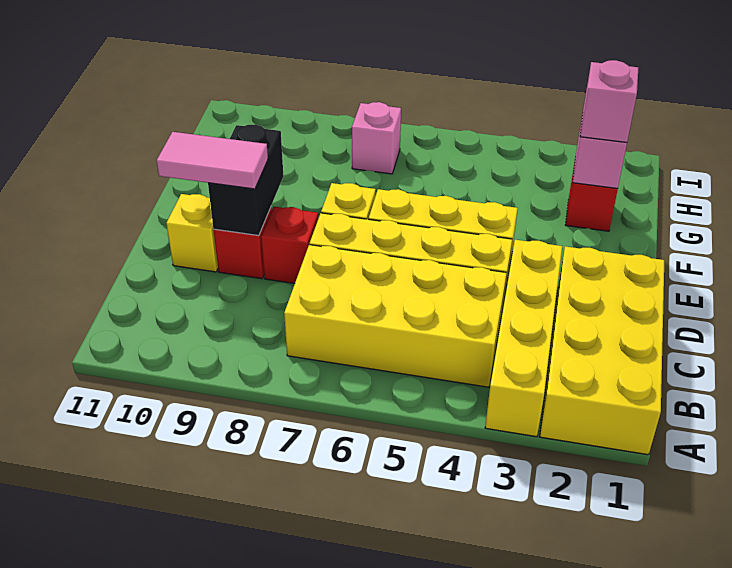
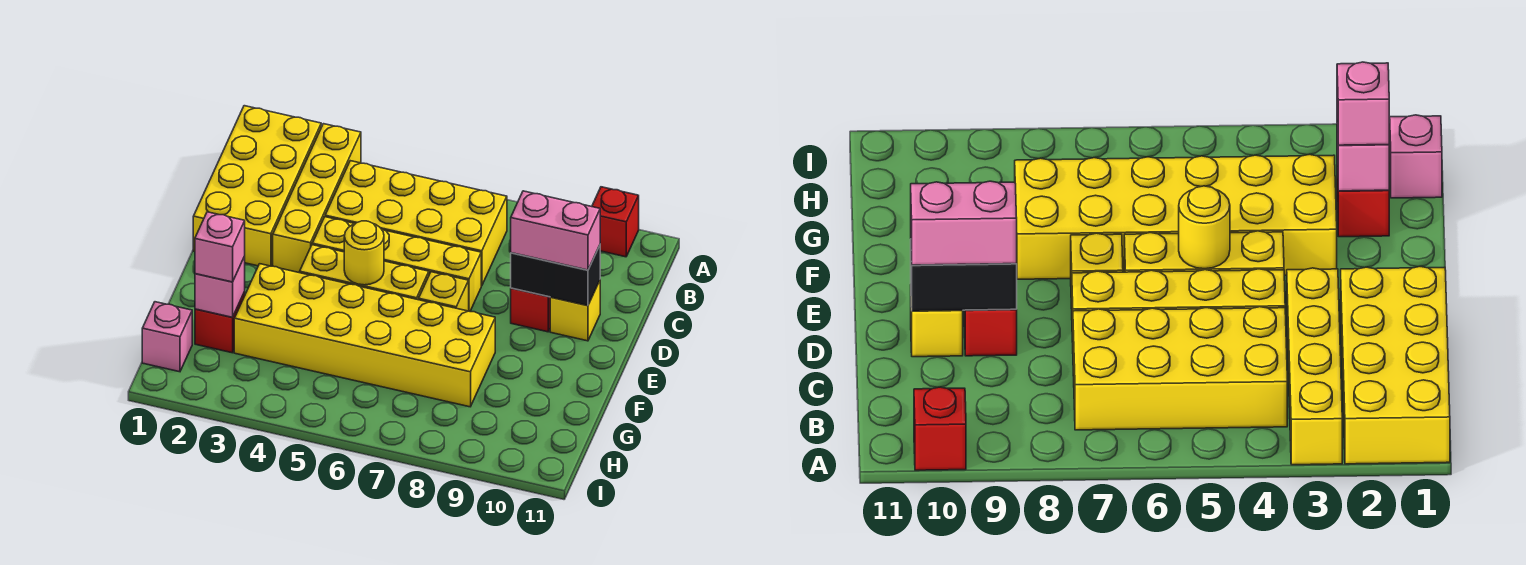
red 1x1 brick [261,207,319,283] -> red 1x1 brick moved to [592,187,639,257]
black 1x2 brick [208,124,283,235] -> black 1x2 brick turned to [511,245,600,306]
pink 1x2 tile [157,132,268,189] -> pink 1x2 brick [511,191,600,270]
none -> yellow 1x1 round brick [344,221,384,285]
none -> yellow 2x6 brick [234,264,495,407]
pink 1x1 brick [352,102,401,174] -> pink 1x1 brick moved to [142,302,192,372]

